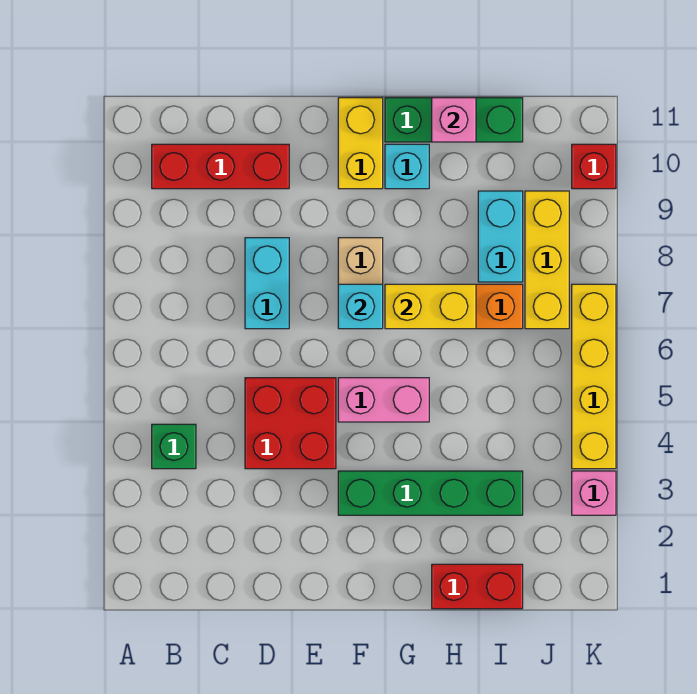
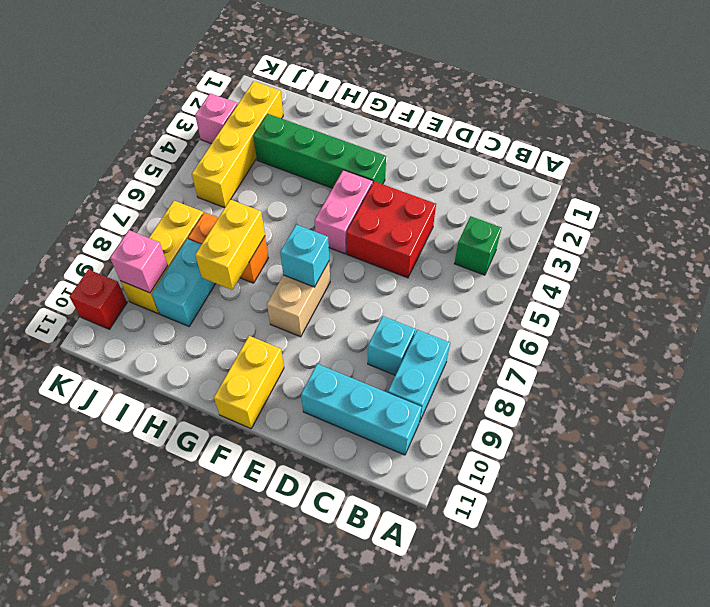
red 1x3 brick [152,144,289,189] -> cyan 1x3 brick [301,364,422,455]
cyan 1x2 brick [245,238,289,329] -> cyan 1x2 brick moved to [388,330,450,422]
pink 1x2 brick [338,378,429,422] -> pink 1x2 brick turned to [315,170,373,254]
yellow 1x2 brick [385,284,476,329] -> yellow 1x2 brick turned to [195,200,265,290]
cyan 1x1 brick [385,144,429,189] -> cyan 1x1 brick moved to [368,316,415,375]
green 1x3 brick [385,98,523,142] -> none
red 1x2 brick [432,564,523,609] -> none
pink 1x1 brick [432,98,476,142] -> pink 1x1 brick moved to [110,230,168,293]
yellow 1x4 brick [572,284,616,469] -> yellow 1x4 brick moved to [192,81,283,208]

